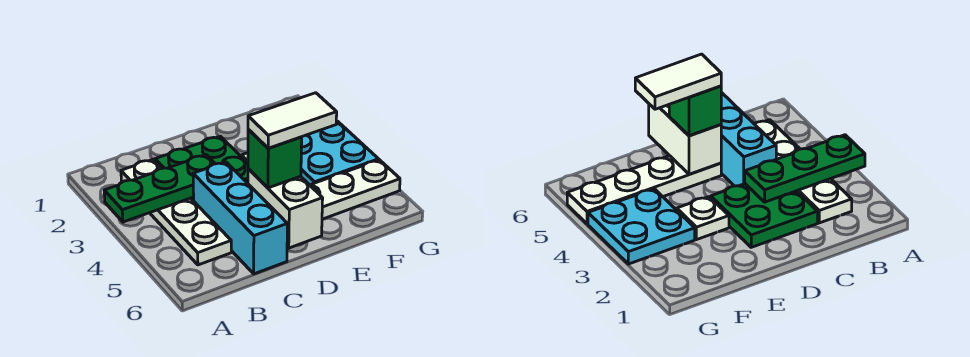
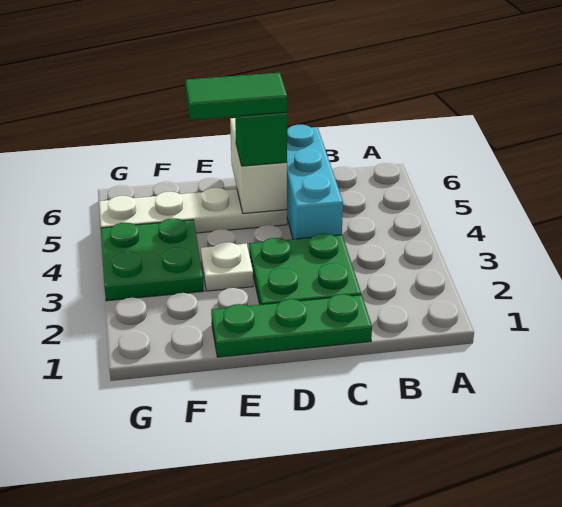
green 1x3 plate [104,155,215,222] -> green 1x3 plate moved to [211,294,372,357]
white 1x4 plate [121,159,231,265] -> none
white 1x2 tile [248,93,337,148] -> green 1x2 tile [186,73,287,120]
cyan 2x2 plate [301,121,379,185] -> green 2x2 plate [101,218,204,301]

